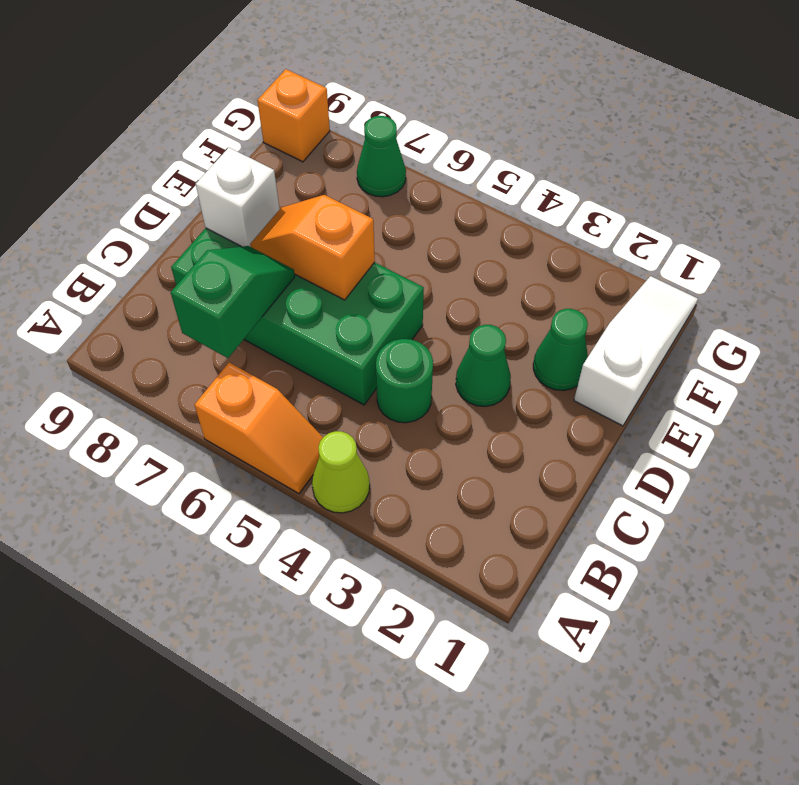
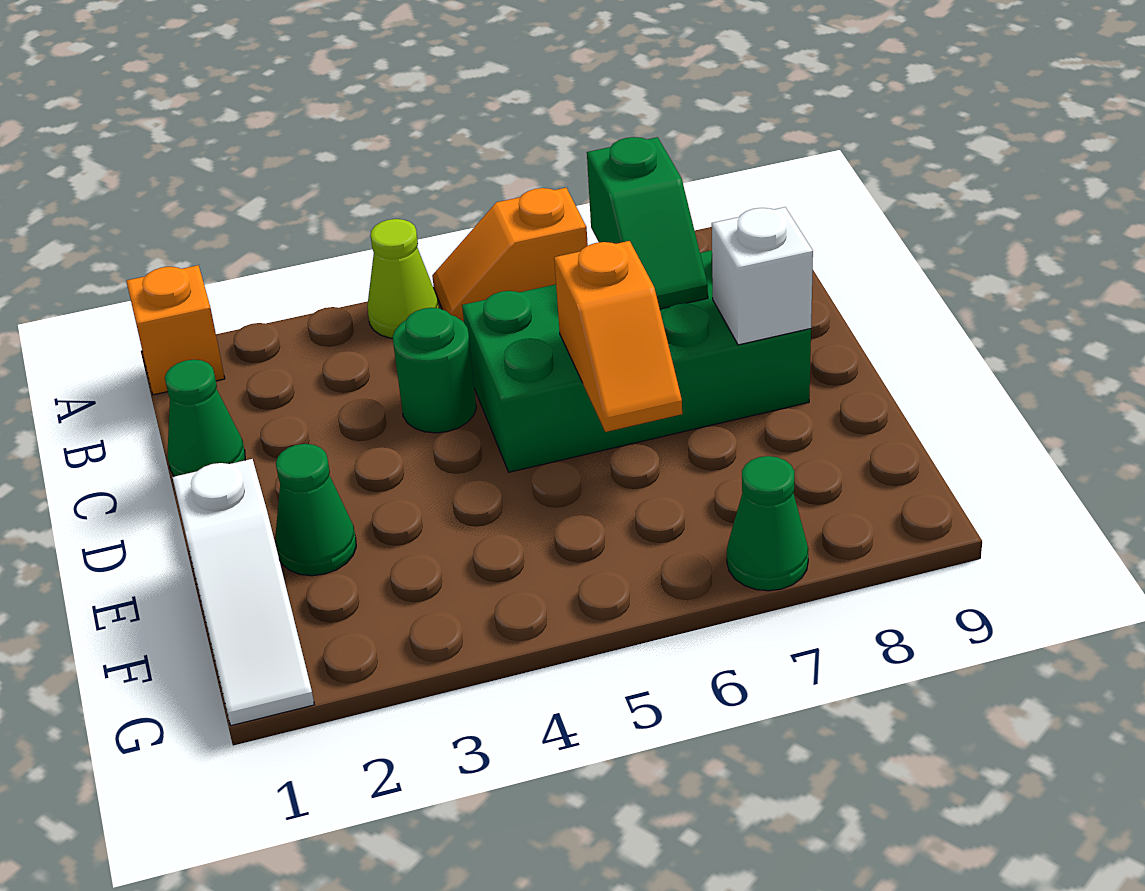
green 1x1 cone [456,325,511,406] -> green 1x1 cone moved to [165,360,245,476]
orange 1x2 slope [250,195,375,300] -> orange 1x2 slope turned to [554,241,682,432]
orange 1x1 brick [257,69,330,162] -> orange 1x1 brick moved to [126,265,225,395]

